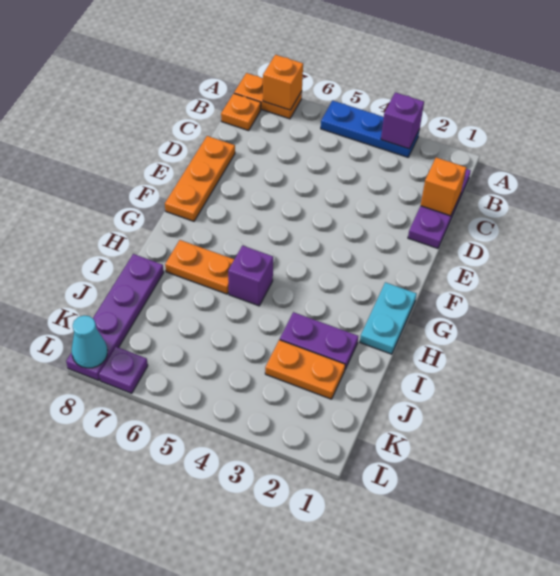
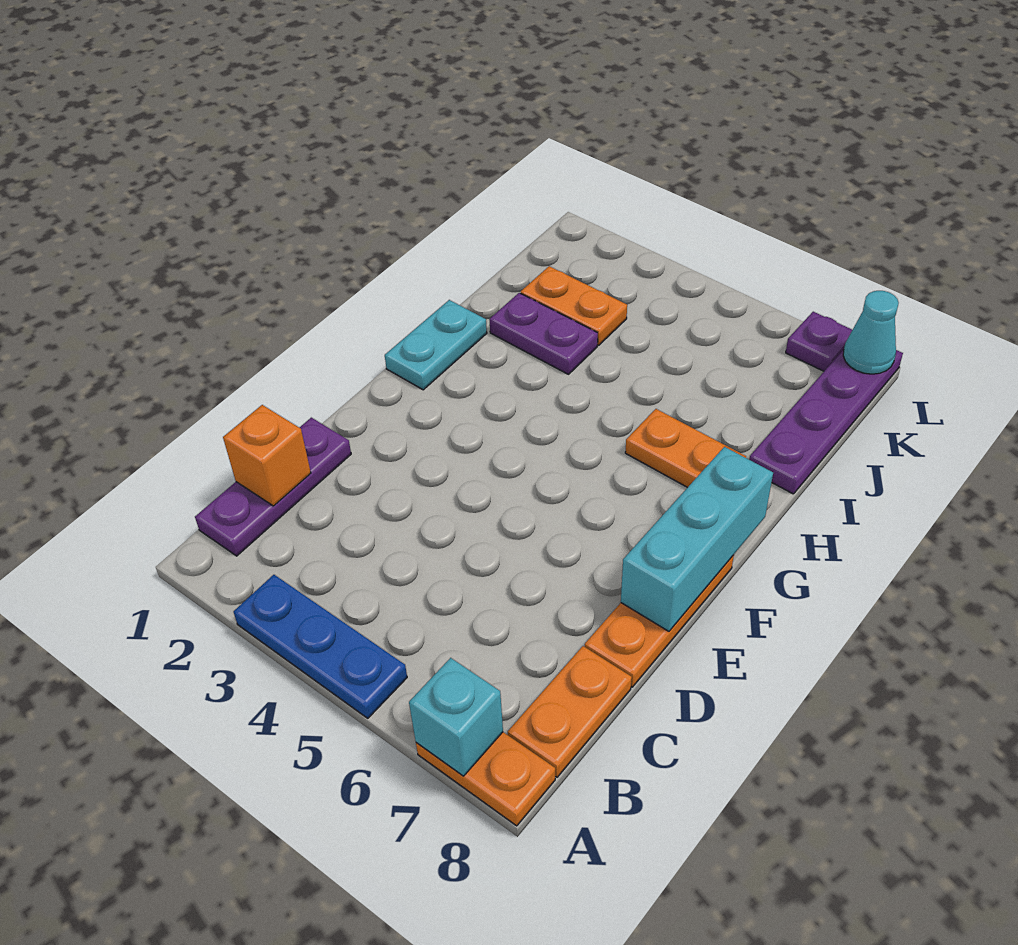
purple 1x1 brick [381,92,424,149] -> none
orange 1x1 brick [263,55,303,110] -> cyan 1x1 brick [409,658,503,776]
orange 1x1 plate [221,94,261,131] -> orange 1x2 plate [508,646,632,777]
none -> cyan 1x3 brick [621,447,773,631]
purple 1x1 brick [228,246,273,306] -> none

